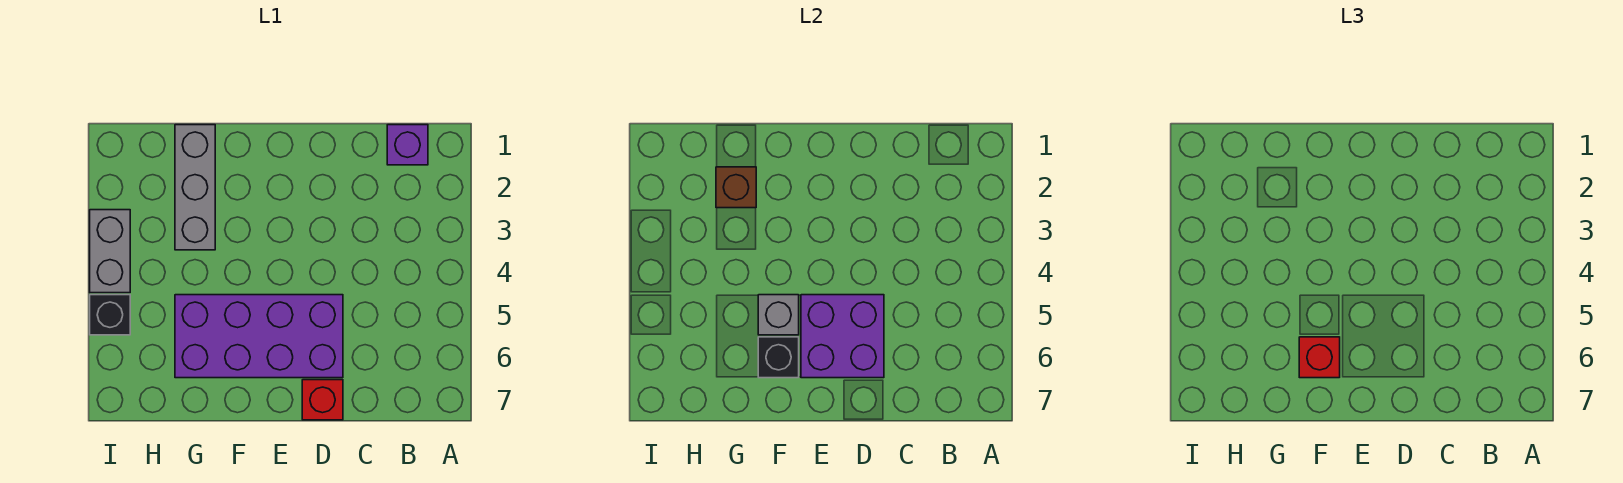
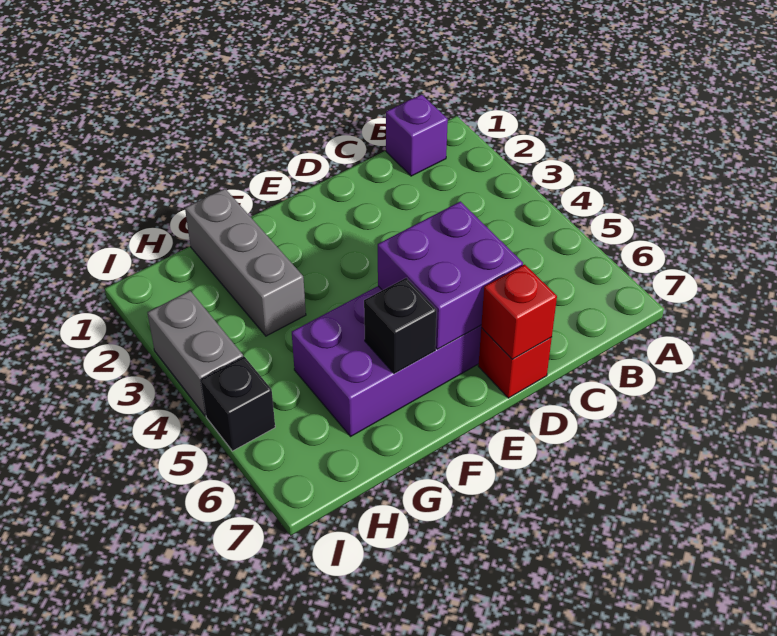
grey 1x1 brick [758,295,799,335] -> none
red 1x1 brick [1299,337,1340,378] -> red 1x1 brick moved to [481,264,557,359]
brown 1x1 brick [716,167,756,208] -> none

